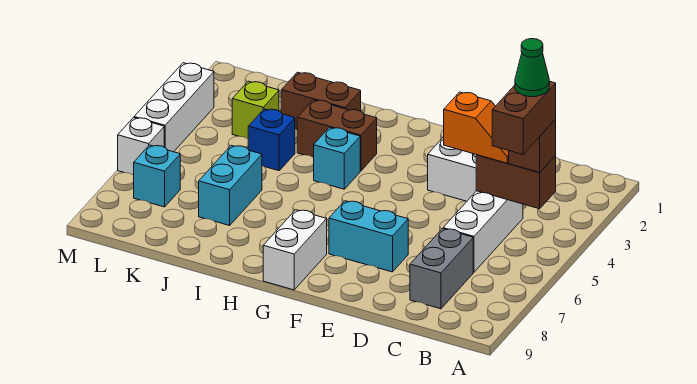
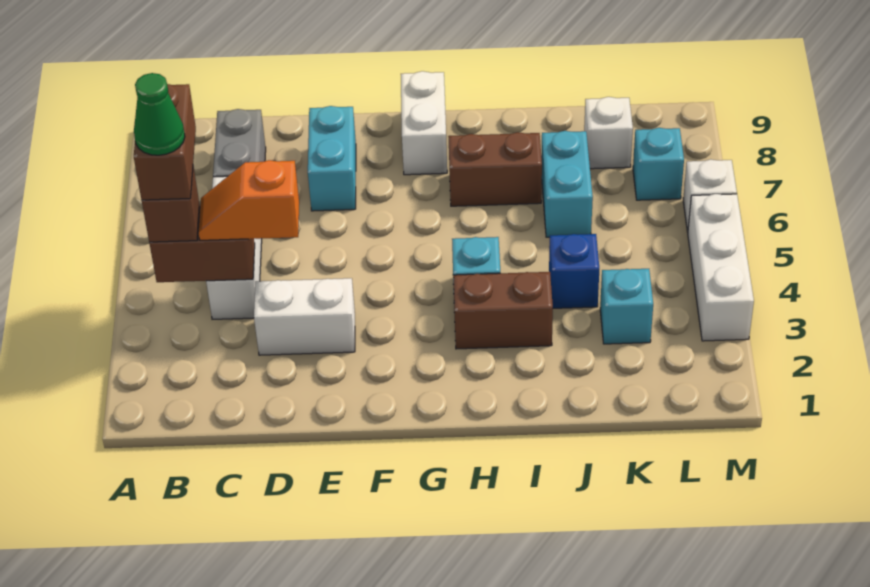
cyan 1x2 brick [329,201,408,272] -> cyan 1x2 brick turned to [308,106,356,211]
brown 1x2 brick [281,72,361,130] -> brown 1x2 brick moved to [448,132,542,206]
lime 1x1 brick [232,81,279,139] -> cyan 1x1 brick [600,269,653,344]
none -> white 1x1 brick [584,97,633,169]

